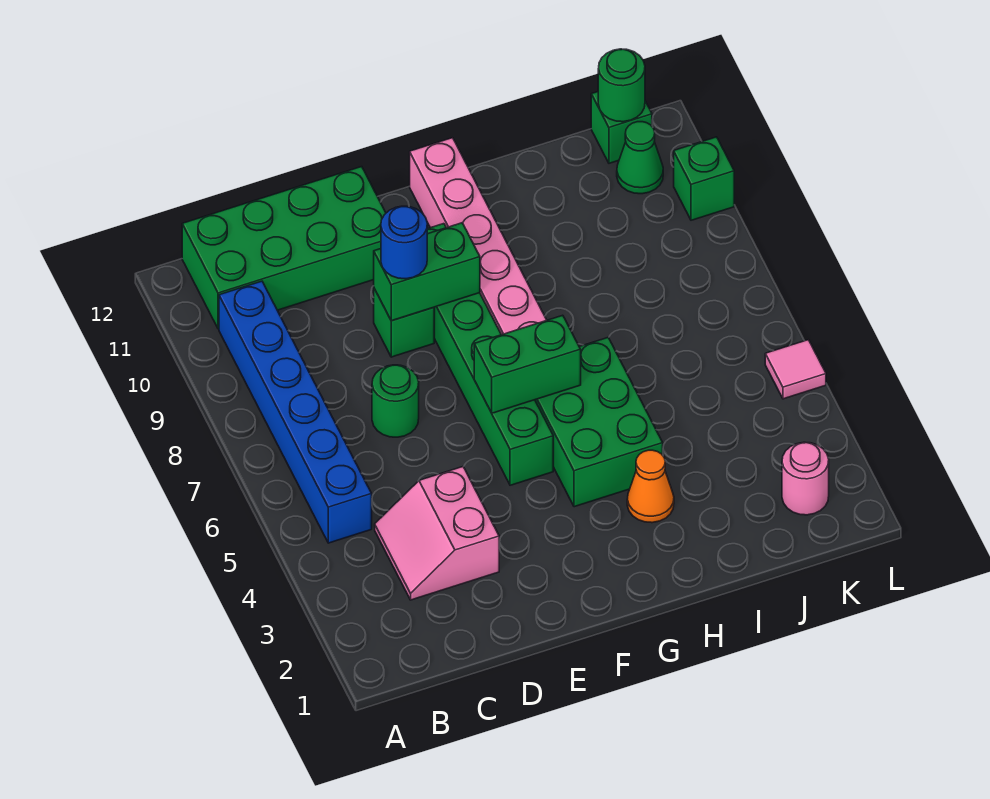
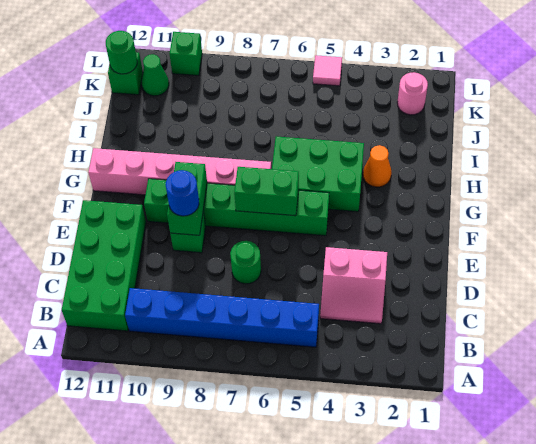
green 1x2 brick [474,315,581,413] -> green 1x2 brick turned to [234,167,299,216]

